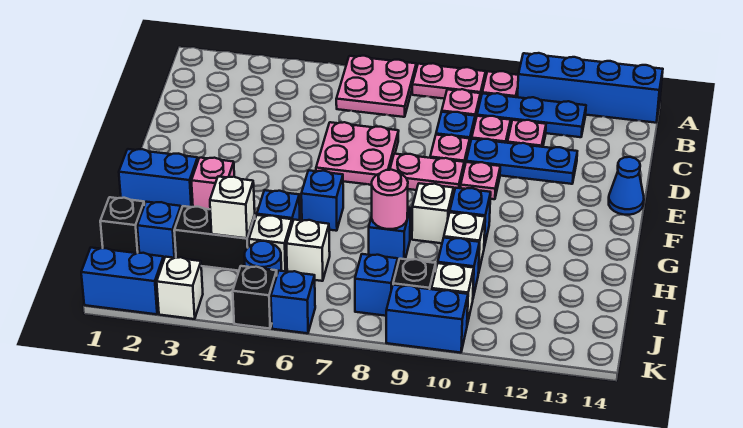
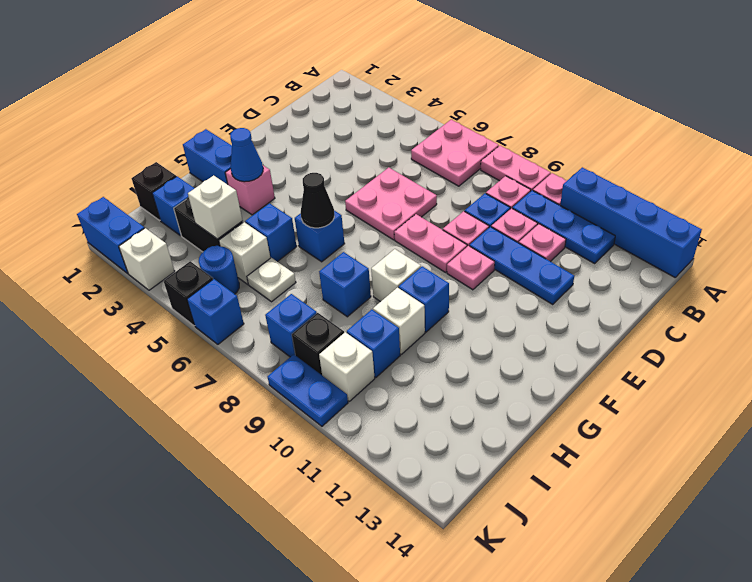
blue 1x1 cone [609,157,644,215] -> blue 1x1 cone moved to [230,128,263,182]
none -> black 1x1 cone [301,173,334,228]
pink 1x1 round brick [372,170,408,229] -> none
white 1x1 brick [286,220,330,281] -> white 1x1 plate [247,258,296,302]
blue 1x2 brick [386,285,468,353] -> blue 1x2 plate [267,354,348,426]

